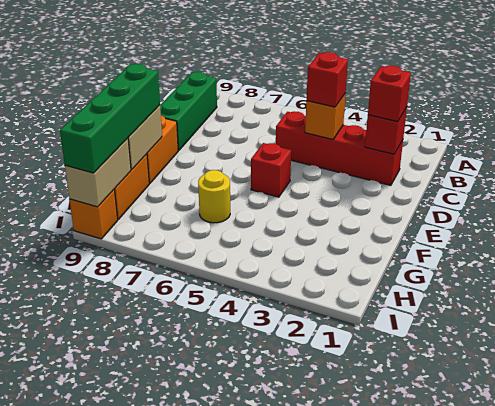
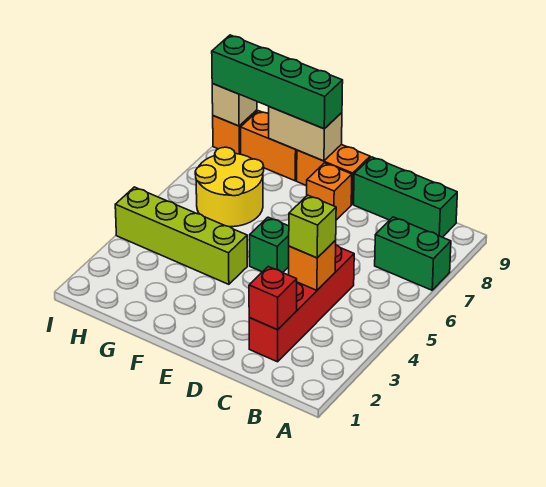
none -> green 1x2 brick [375,217,451,290]
red 1x1 brick [368,65,411,122] -> none
red 1x1 brick [306,52,348,107] -> lime 1x1 brick [289,195,336,258]
red 1x1 brick [251,143,291,197] -> green 1x1 brick [250,217,289,273]
none -> orange 1x1 brick [307,163,352,220]
none -> lime 1x4 brick [115,187,247,284]
yellow 1x1 round brick [198,170,230,223] -> yellow 2x2 round brick [195,147,264,227]
tan 1x2 brick [65,138,131,207] -> tan 1x1 brick [212,84,257,126]

